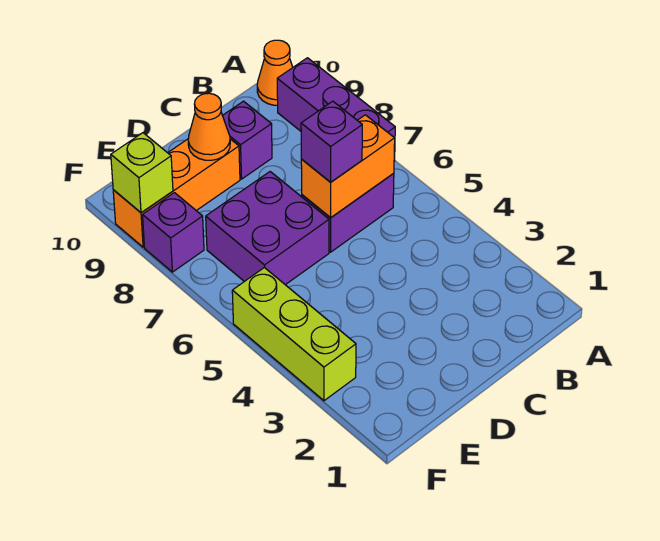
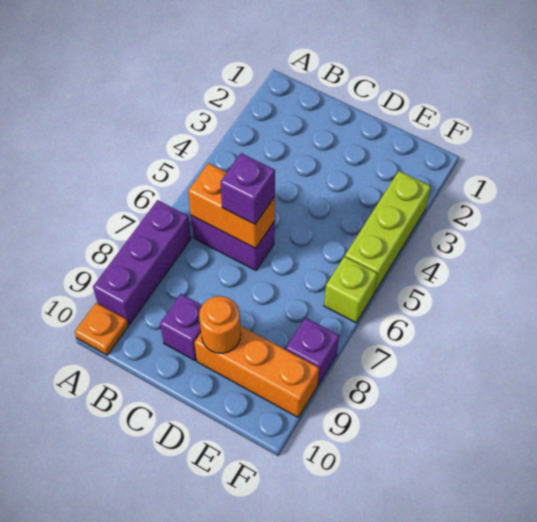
orange 1x1 cone [257,40,293,105] -> orange 1x1 plate [75,303,128,355]
purple 2x2 brick [206,172,329,285] -> none
orange 1x1 cone [188,93,230,160] -> orange 1x1 round brick [199,296,241,353]
lime 1x1 brick [111,133,173,213] -> lime 1x1 brick moved to [324,256,377,323]

